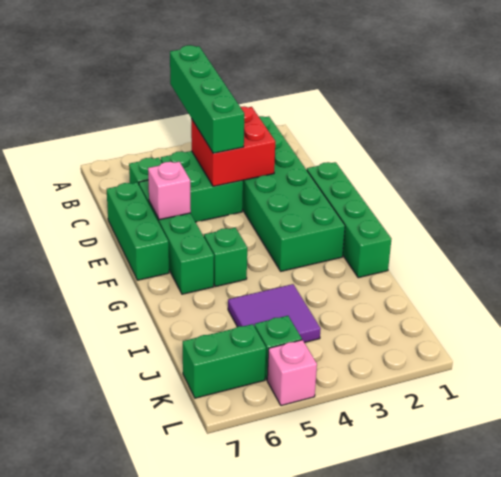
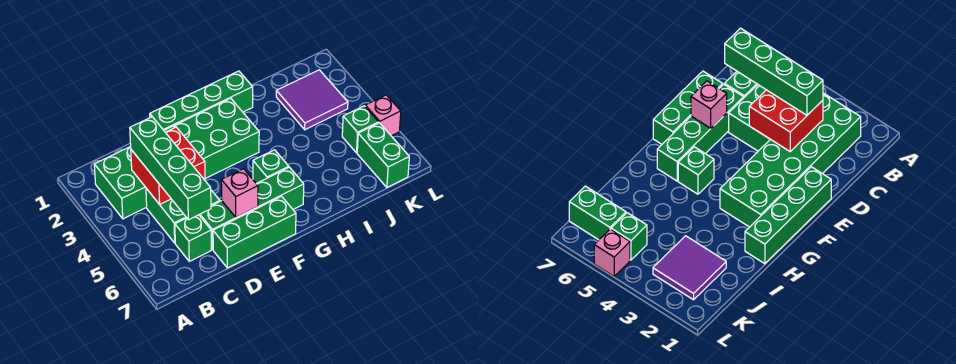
green 1x4 brick [170,45,244,153] -> green 1x4 brick turned to [130,117,211,220]
purple 2x2 tile [228,284,321,343] -> purple 2x2 tile moved to [276,70,348,130]

